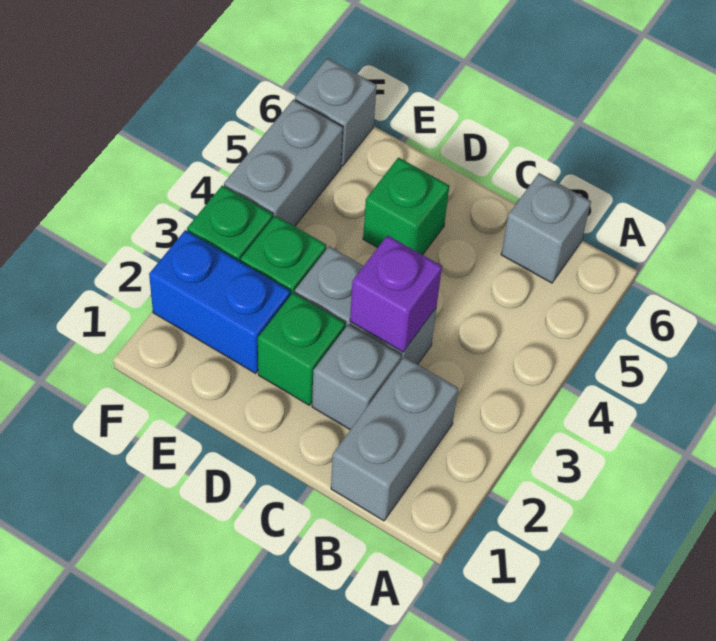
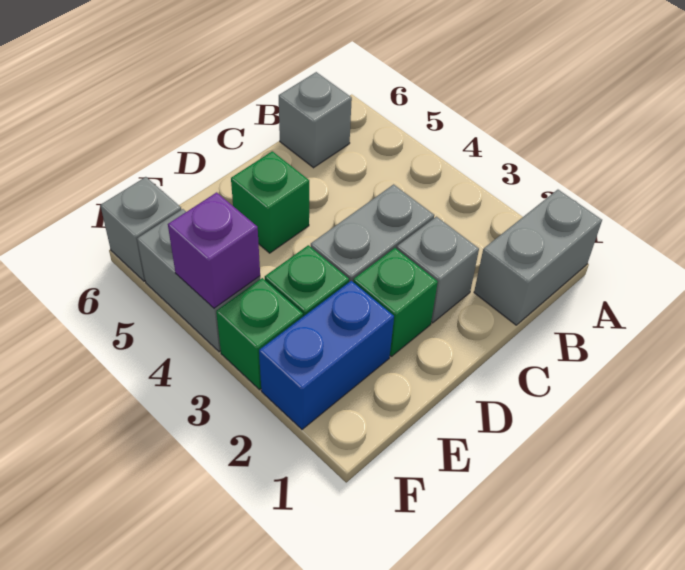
grey 1x2 brick [331,357,458,521] -> grey 1x2 brick turned to [474,190,602,325]
purple 1x1 brick [350,235,442,352] -> purple 1x1 brick moved to [168,192,260,308]

